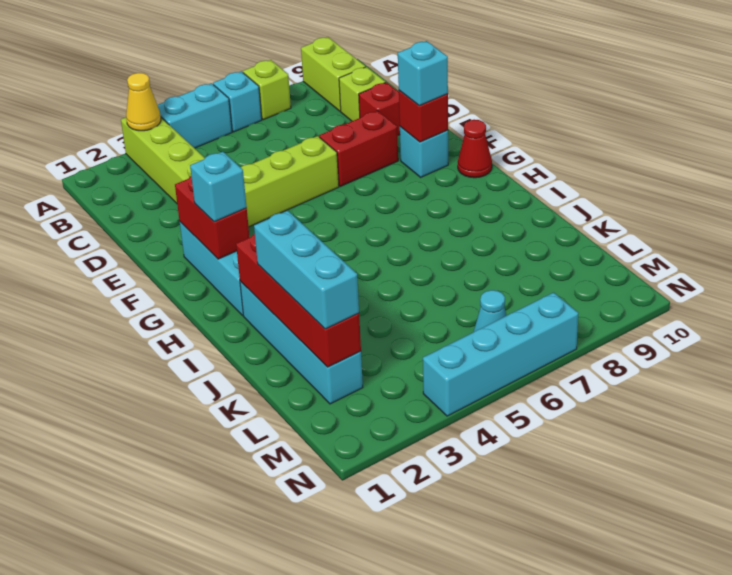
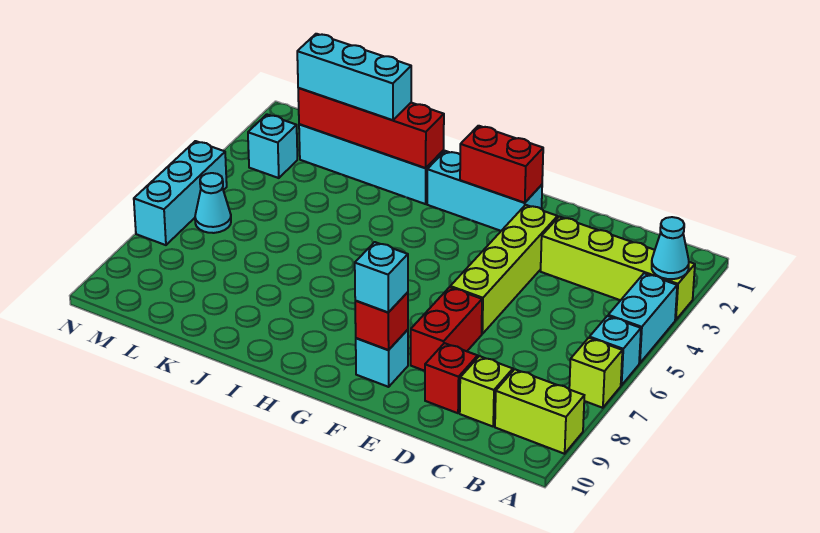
yellow 1x1 cone [126,73,161,131] -> cyan 1x1 cone [652,217,689,279]
cyan 1x1 brick [190,152,247,222] -> cyan 1x1 brick moved to [248,114,297,178]
red 1x1 cone [458,120,492,178] -> none
cyan 1x4 brick [423,293,578,416] -> cyan 1x3 brick [134,141,227,245]

